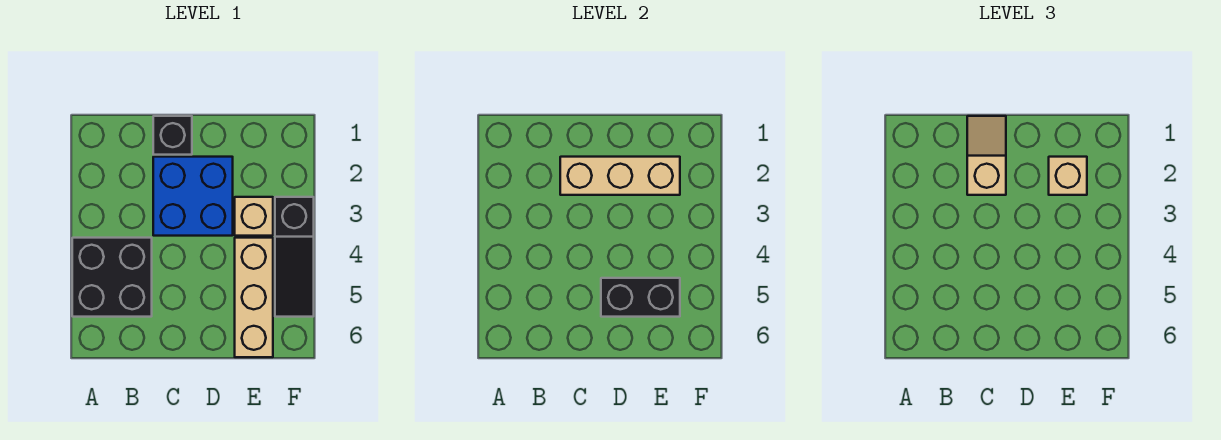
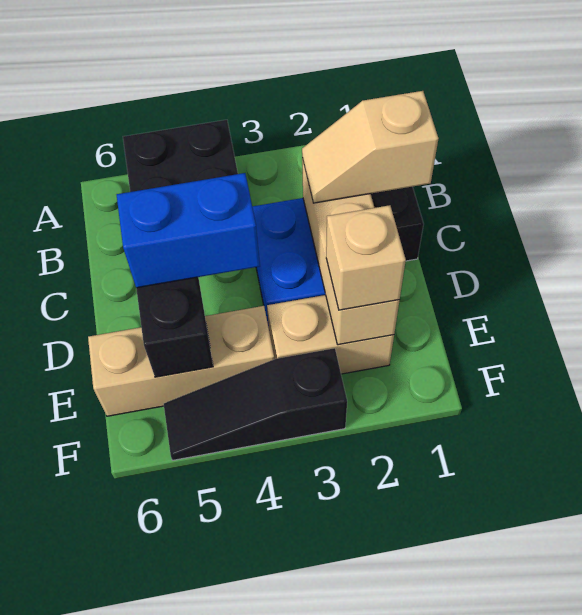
tan 1x2 slope [967,116,1006,195] -> tan 1x2 slope turned to [302,91,438,203]
none -> blue 1x2 brick [117,173,260,288]
tan 1x1 brick [235,197,273,236] -> tan 1x2 brick [267,295,394,374]

